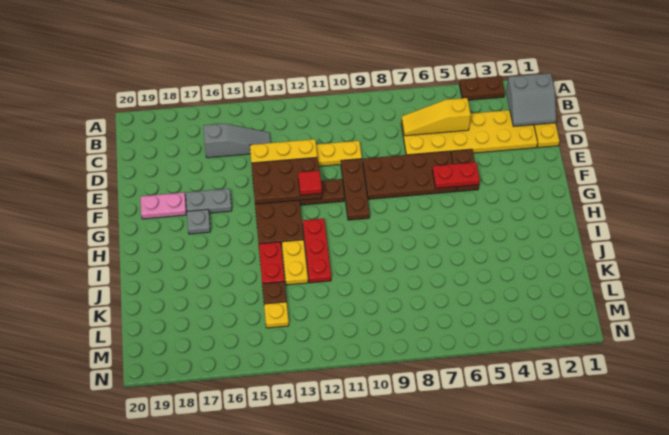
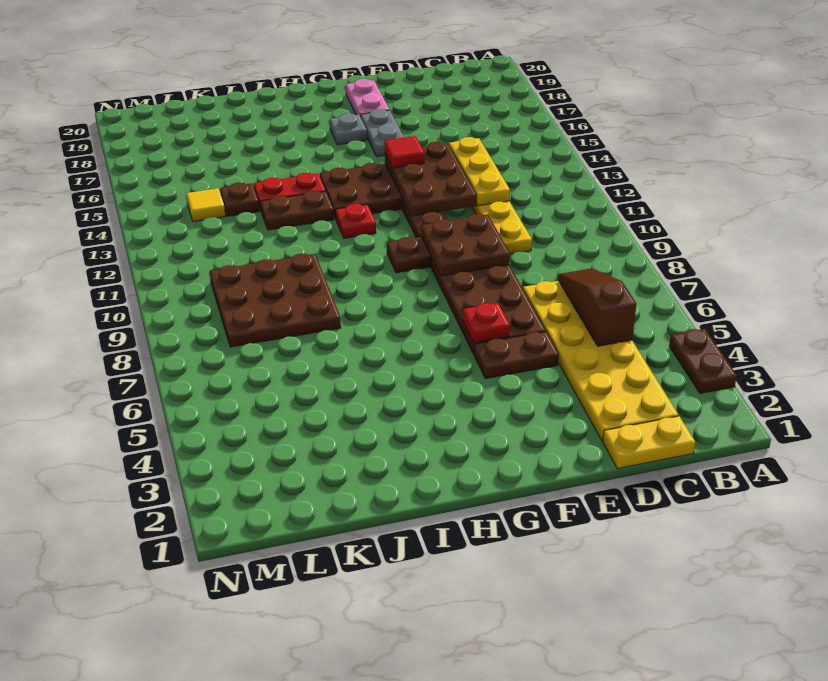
grey 2x2 slope [506,73,556,127] -> none
yellow 1x3 slope [402,98,471,136] -> brown 1x3 slope [558,268,636,346]
grey 1x3 slope [203,124,271,158] -> none
none -> brown 2x2 plate [421,214,510,276]
red 1x2 plate [432,162,480,189] -> red 1x1 plate [463,303,510,343]
red 1x1 tile [298,171,322,195] -> red 1x1 tile moved to [385,136,424,168]
red 1x3 plate [303,219,331,283] -> red 1x1 plate [336,204,376,238]
yellow 1x2 plate [282,240,308,285] -> brown 1x2 plate [260,191,334,230]
none -> brown 3x3 plate [210,254,341,347]
yellow 1x1 plate [264,302,289,328] -> yellow 1x1 tile [186,188,225,222]

